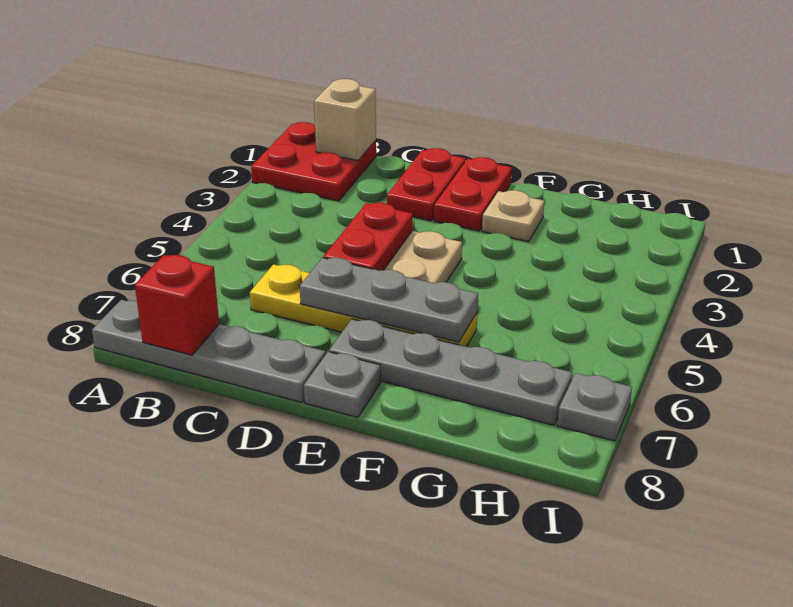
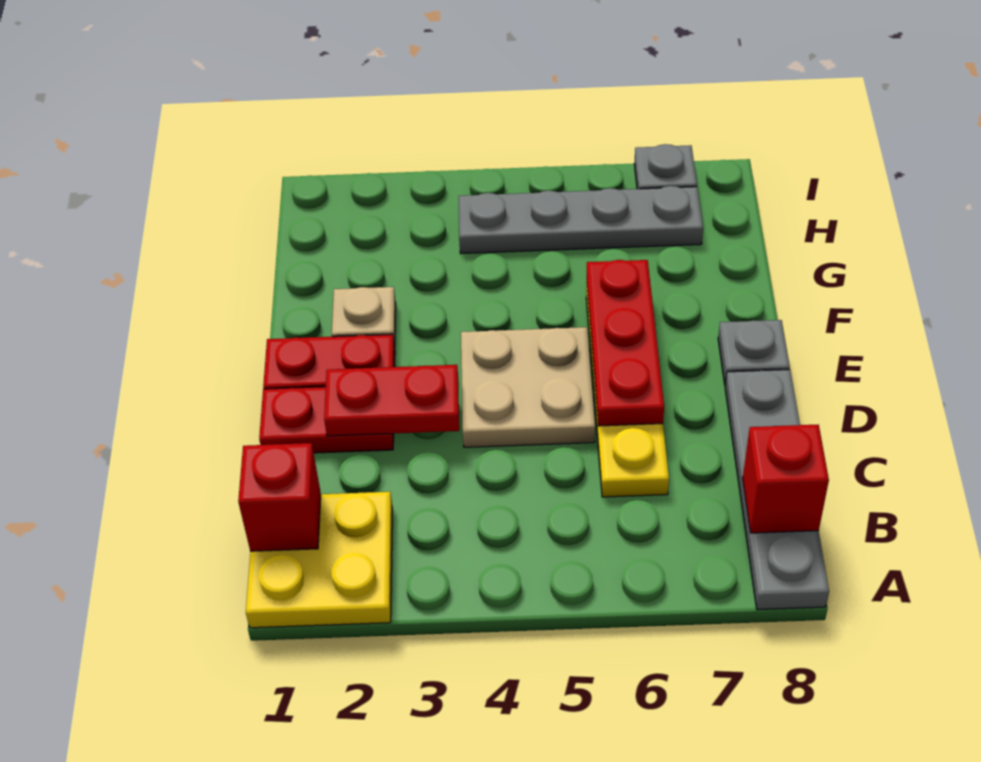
red 2x2 plate [251,122,376,201] -> yellow 2x2 plate [246,492,392,628]
tan 1x1 brick [314,79,376,161] -> red 1x1 brick [238,443,321,551]
red 1x2 plate [323,203,413,271] -> red 1x2 plate moved to [324,365,459,436]
grey 1x3 plate [300,258,478,342] -> red 1x3 plate [587,260,664,426]
grey 1x4 plate [329,319,572,425] -> grey 1x4 plate turned to [459,186,703,254]

